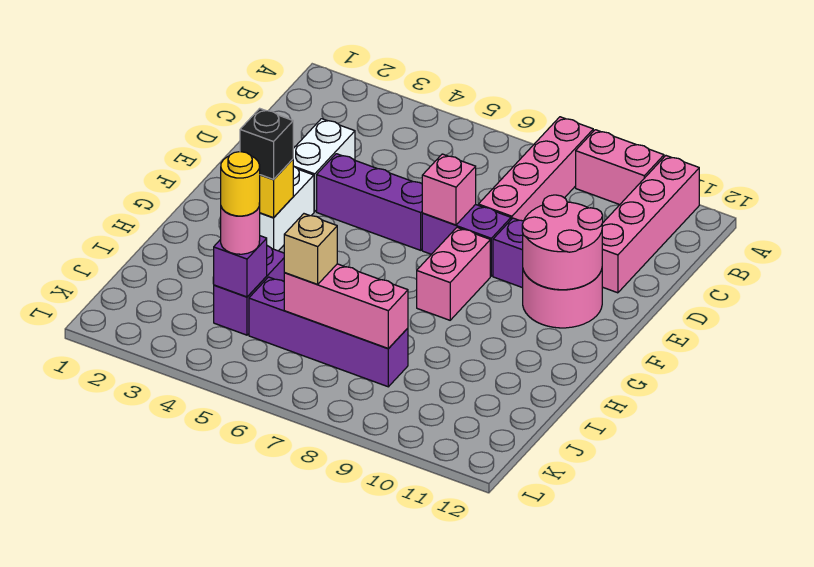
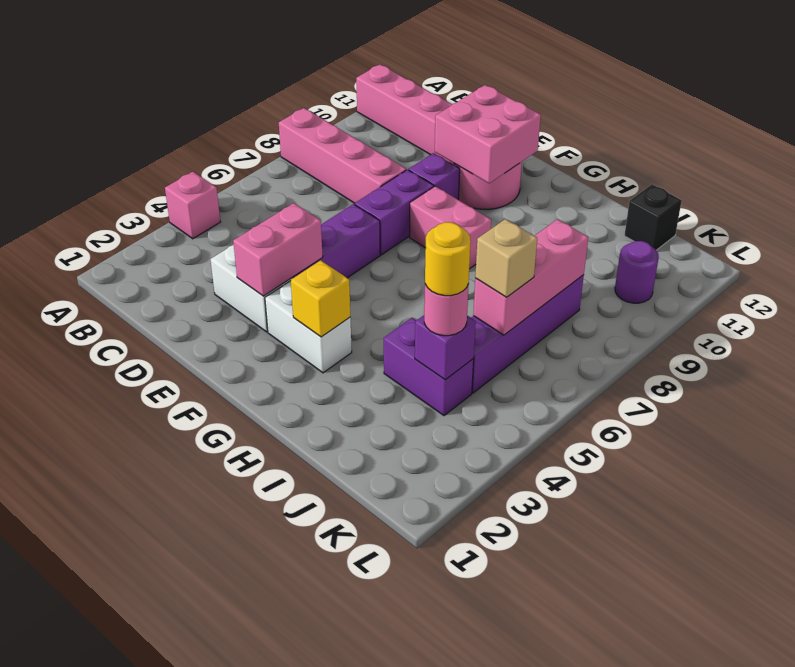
pink 1x2 brick [576,130,664,205] -> pink 1x2 brick moved to [233,203,323,296]
pink 1x1 brick [422,154,476,225] -> pink 1x1 brick moved to [165,172,220,239]
pink 2x2 round brick [522,195,603,290] -> pink 2x2 brick [435,85,541,183]
black 1x1 brick [240,108,293,180] -> black 1x1 brick moved to [624,184,682,250]
none -> purple 1x1 round brick [615,241,659,303]

